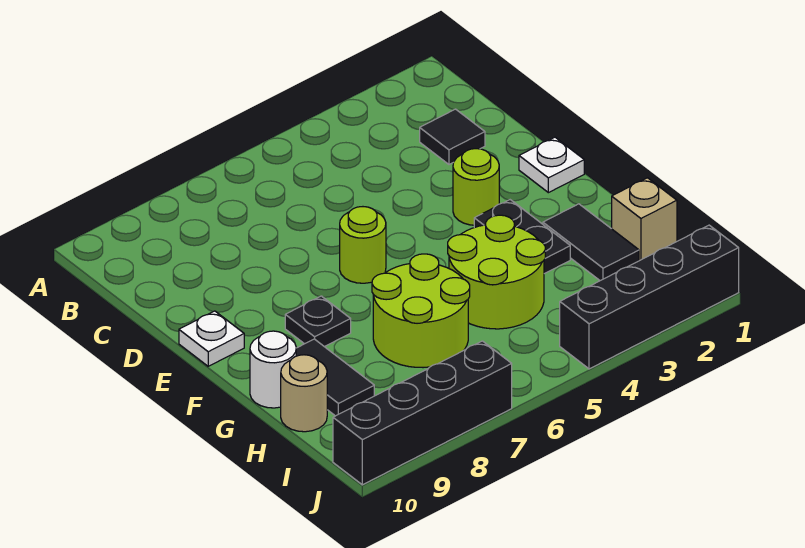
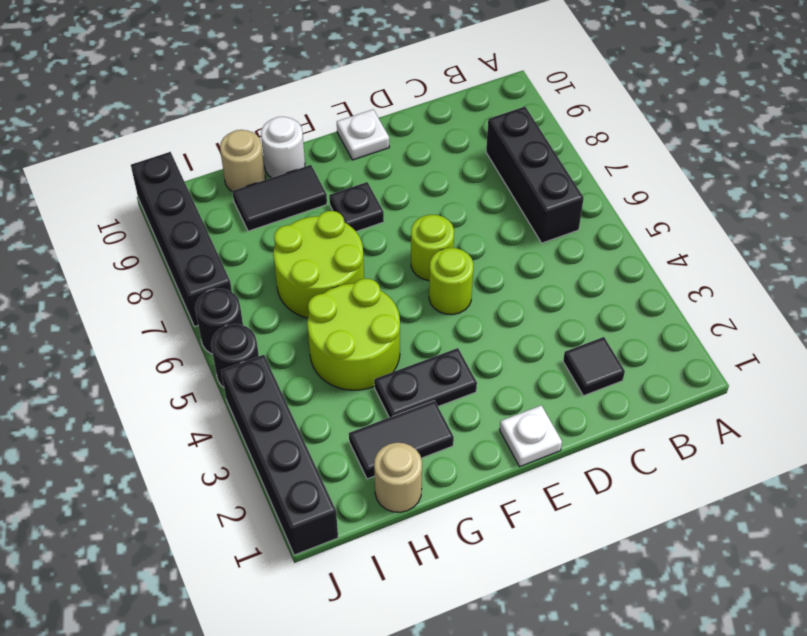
none -> black 1x3 brick [486,107,584,243]
lime 1x1 round brick [453,149,499,225] -> lime 1x1 round brick moved to [429,248,474,315]
tan 1x1 brick [612,178,677,261] -> tan 1x1 round brick [374,443,422,512]
none -> black 1x1 round brick [211,324,259,387]
none -> black 1x1 round brick [195,289,243,354]

